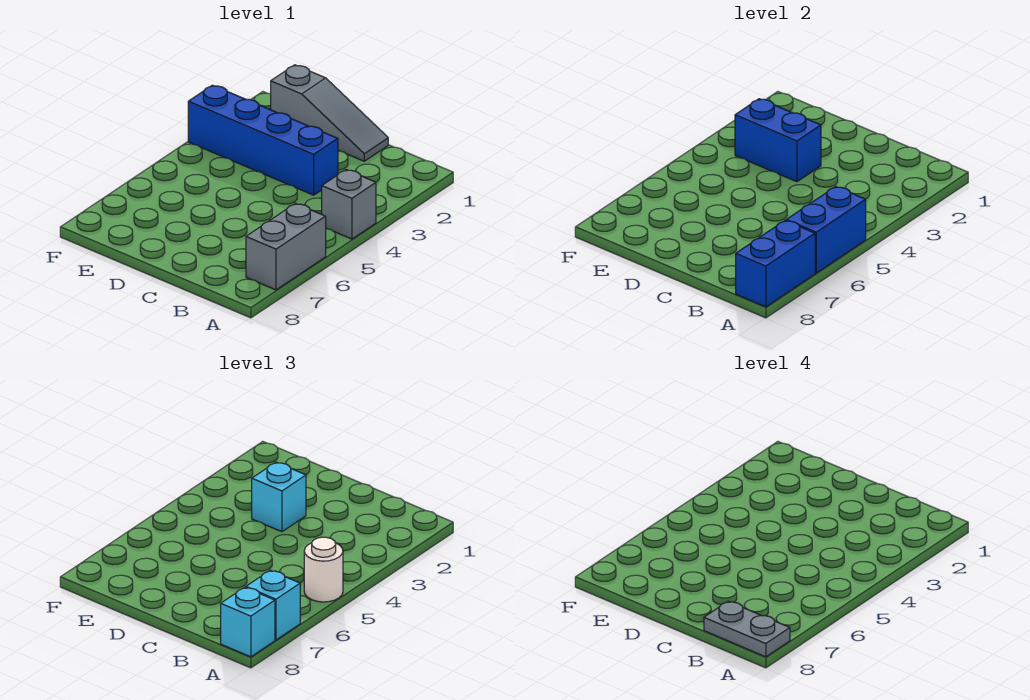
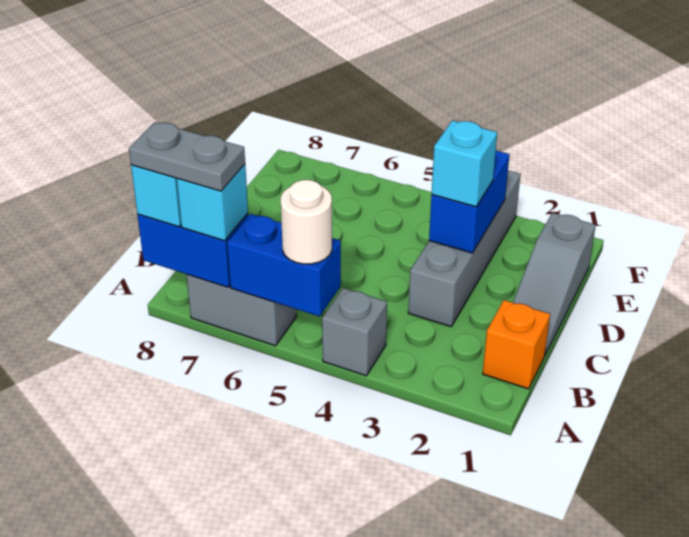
grey 1x2 plate [704,601,790,657] -> grey 1x2 plate turned to [129,122,245,191]
none -> orange 1x1 brick [483,300,550,389]
blue 1x4 brick [188,85,338,195] -> grey 1x4 brick [408,171,520,327]

